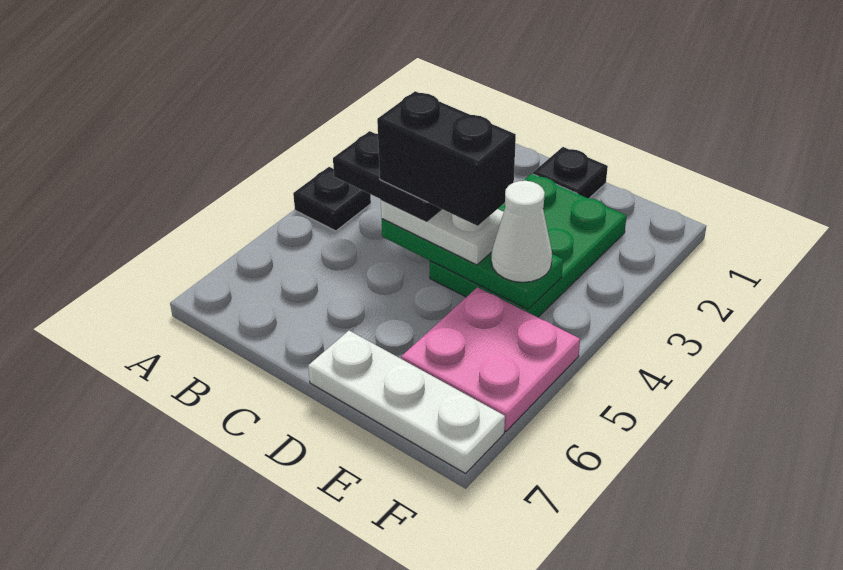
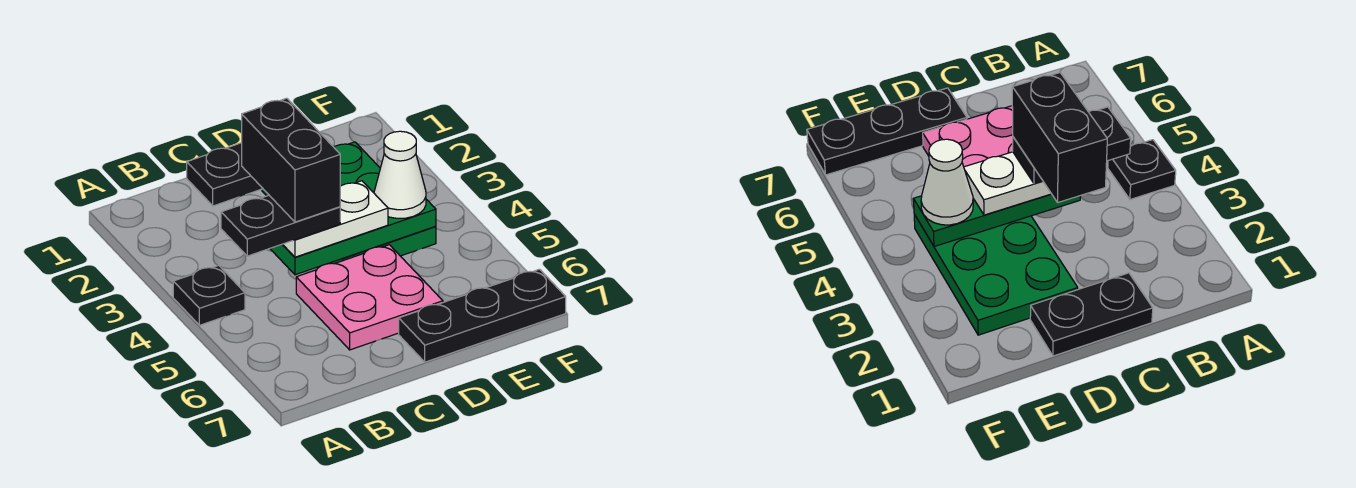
black 1x2 brick [377,91,516,226] -> black 1x2 brick turned to [242,98,340,222]
black 1x1 plate [533,147,608,198] -> black 1x2 plate [187,143,262,206]
white 1x3 plate [308,331,505,474] -> black 1x3 plate [399,269,566,362]
pink 2x2 plate [401,287,580,431] -> pink 2x2 plate moved to [296,245,443,350]

